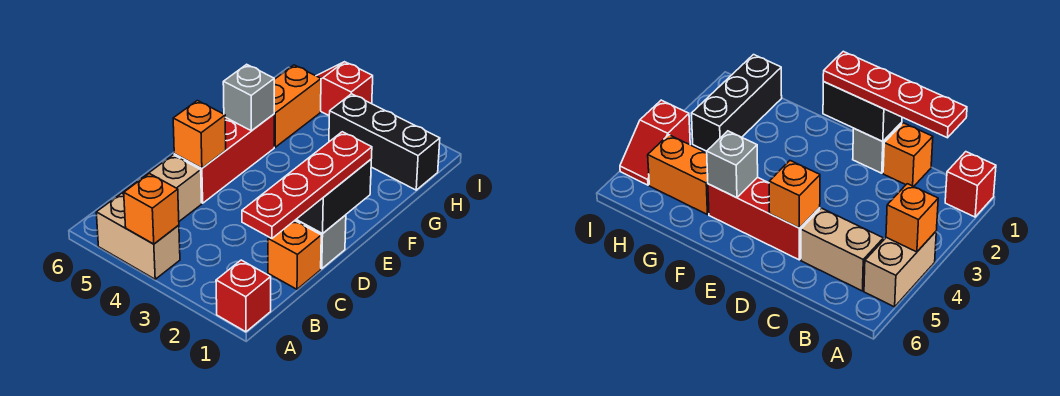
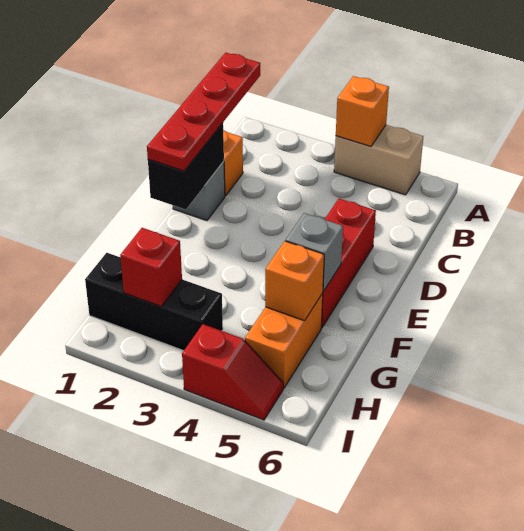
red 1x1 brick [216,260,271,332] -> red 1x1 brick moved to [120,228,182,306]
tan 1x2 brick [123,155,202,221] -> none
orange 1x1 brick [173,101,226,168] -> orange 1x1 brick moved to [265,241,324,321]

